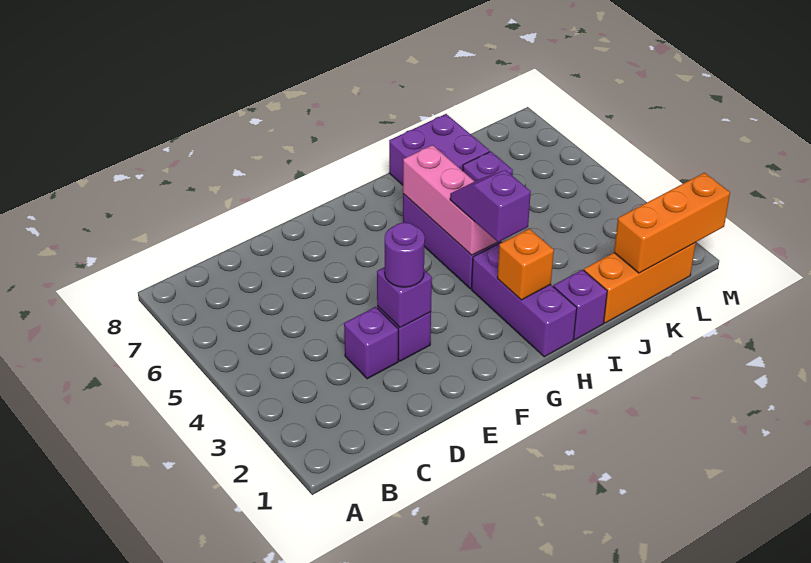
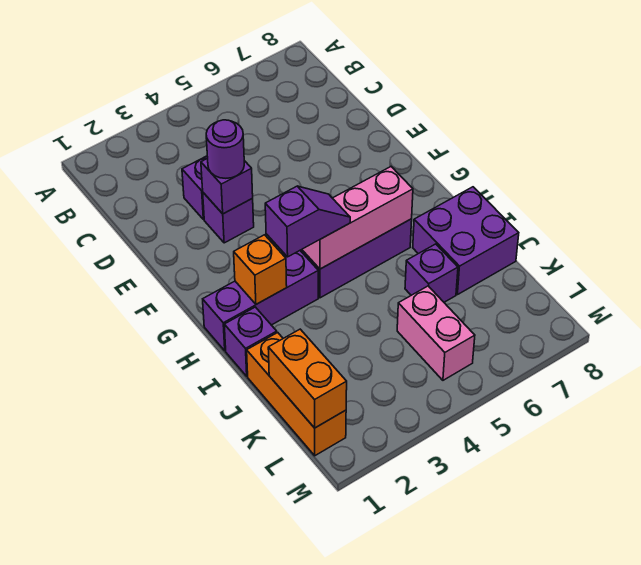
orange 1x3 brick [614,173,730,273] -> orange 1x2 brick [268,329,347,428]
none -> pink 1x2 brick [397,286,475,380]

